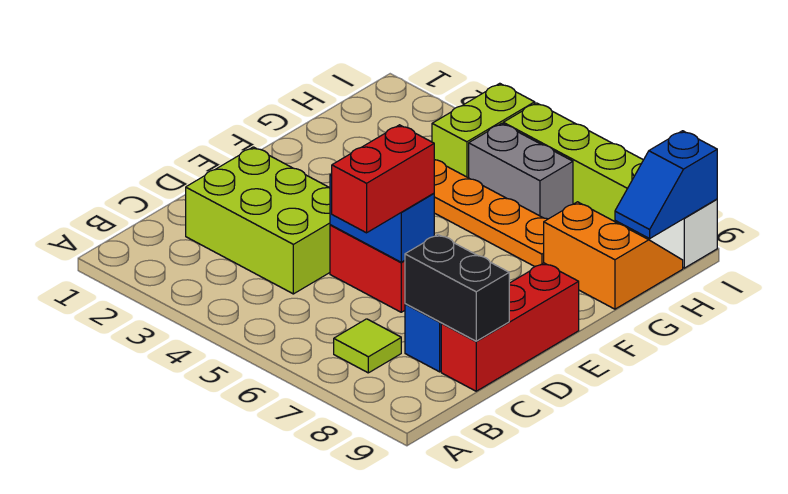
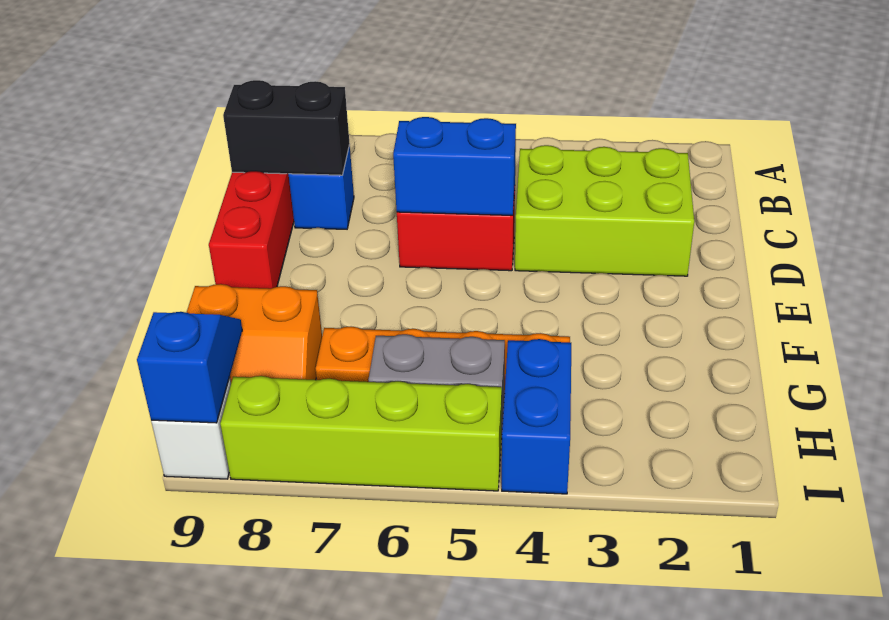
lime 1x1 tile [334,319,401,373] -> none
red 1x2 brick [332,125,434,233] -> none
lime 1x2 brick [432,83,535,178] -> blue 1x2 brick [502,339,571,494]

